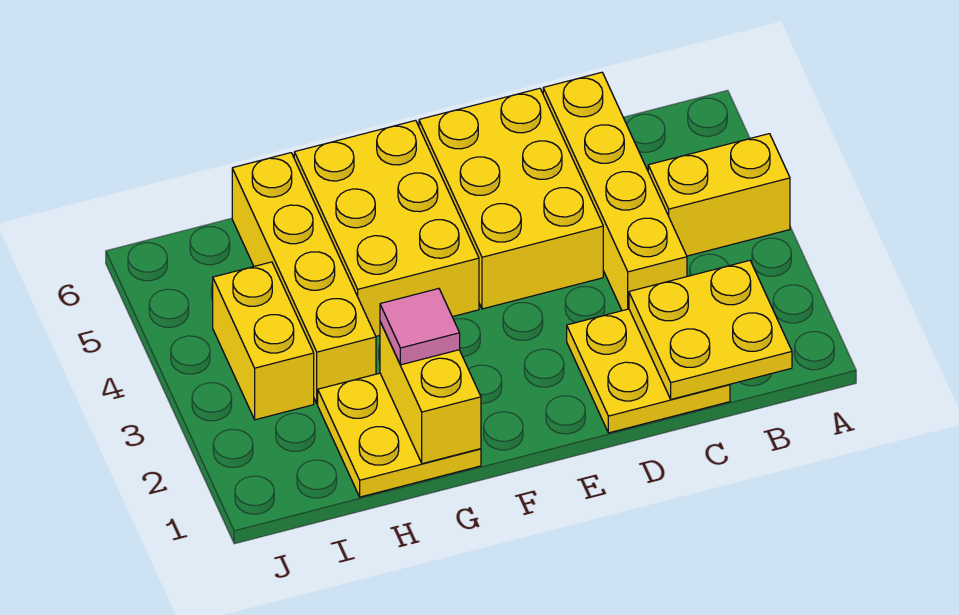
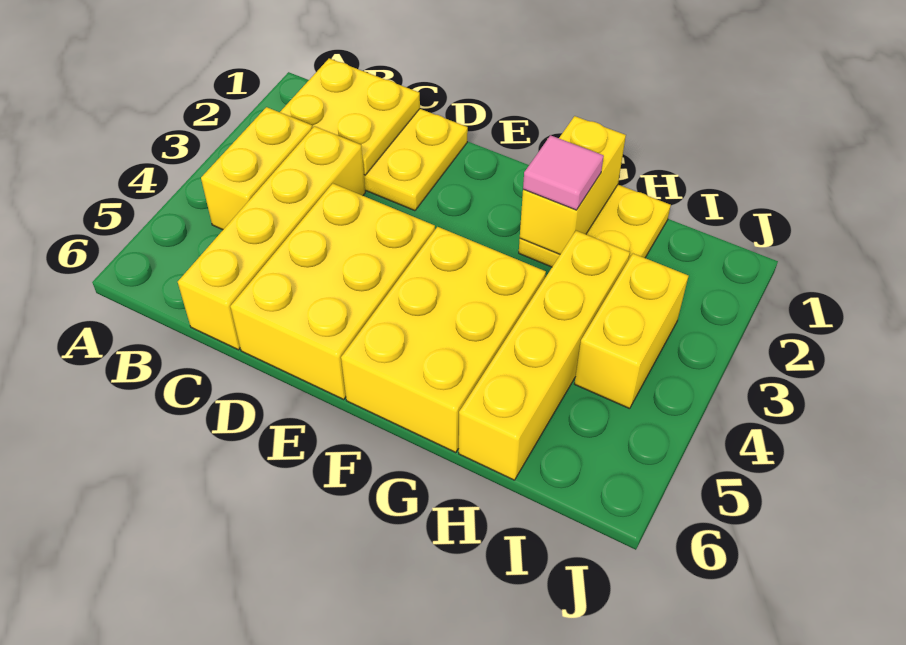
yellow 1x2 brick [648,134,790,256] -> yellow 1x2 brick turned to [201,107,312,230]

